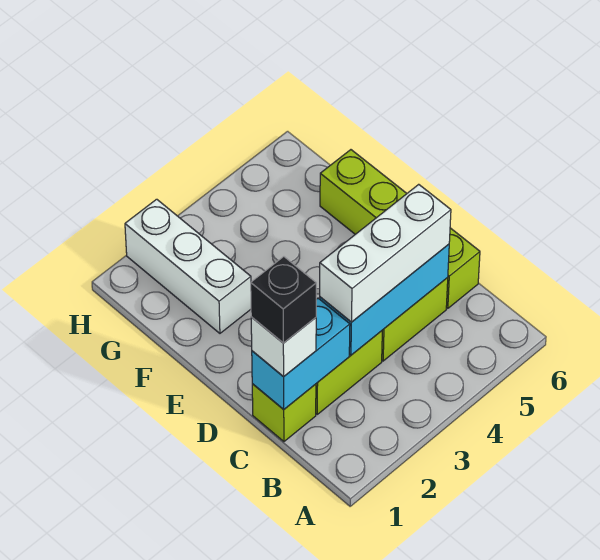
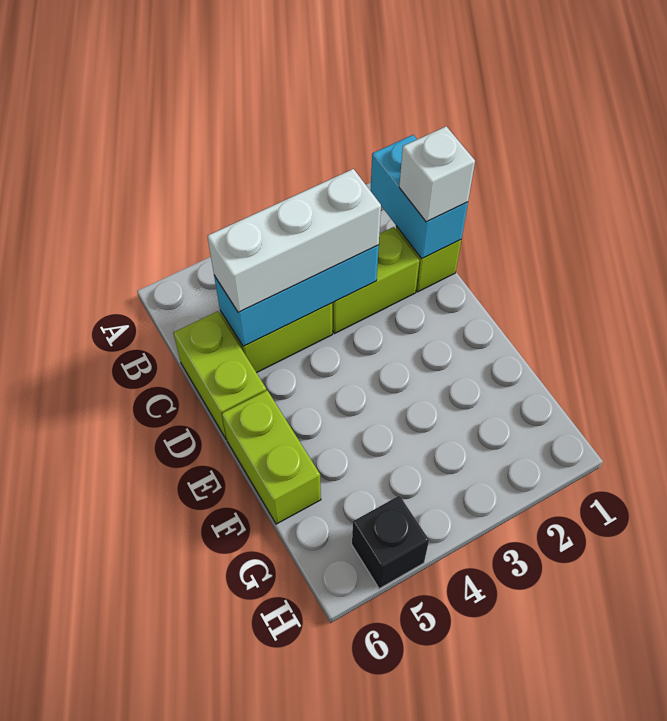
cyan 1x2 brick [252,298,350,409] -> cyan 1x2 brick turned to [370,135,468,259]
black 1x1 brick [251,257,316,343] -> black 1x1 brick moved to [352,496,429,589]
white 1x3 brick [125,199,251,333] -> none

